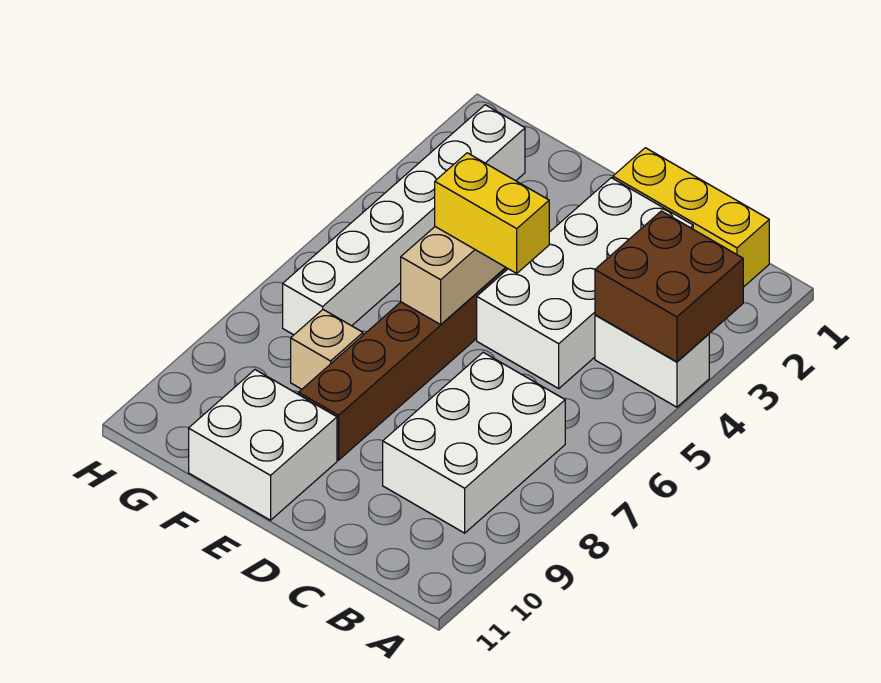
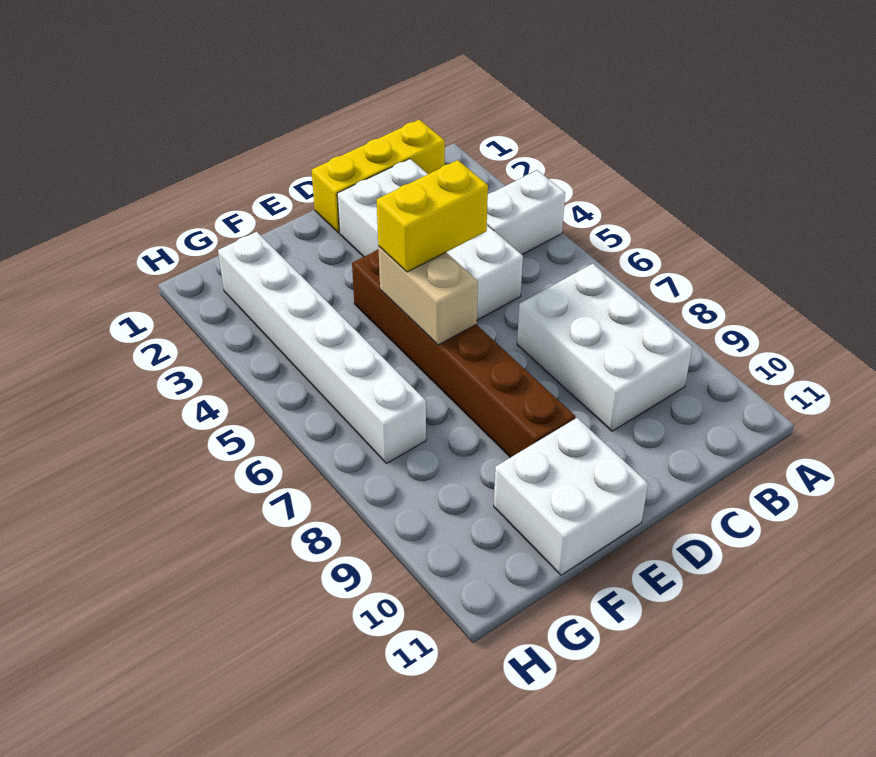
brown 2x2 brick [595,211,743,362] -> none
tan 1x1 brick [291,310,363,389] -> none

